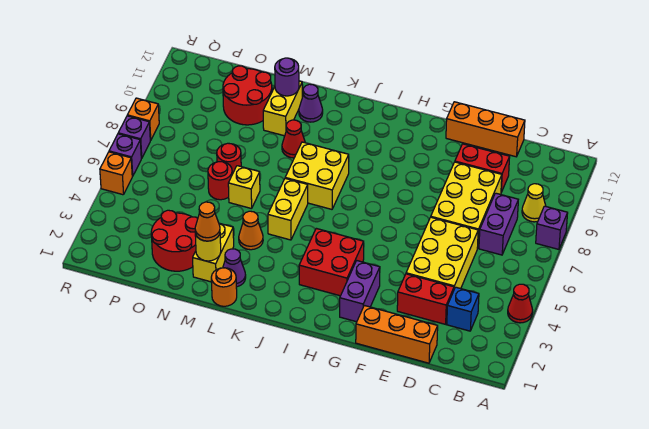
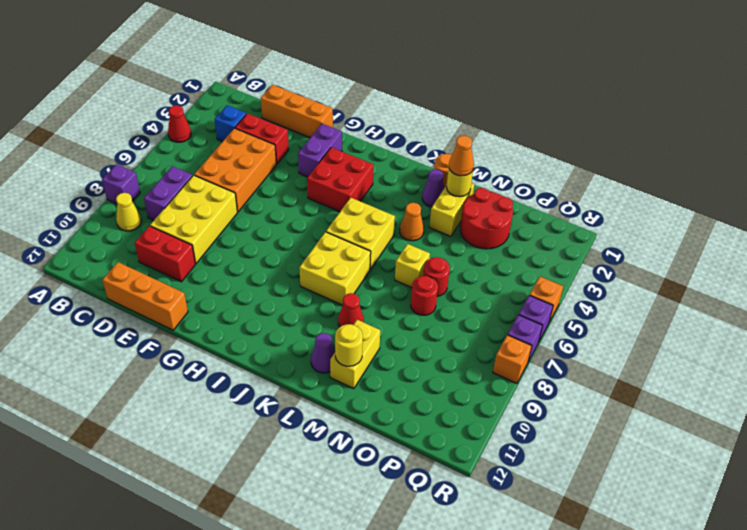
yellow 2x3 brick [406,217,478,289] -> orange 2x3 brick [194,128,276,212]
yellow 1x2 brick [268,179,308,240] -> yellow 2x2 brick [326,198,395,270]
purple 1x1 round brick [275,58,299,96] -> yellow 1x1 round brick [335,324,363,366]
red 2x2 round brick [223,66,272,125] -> none

